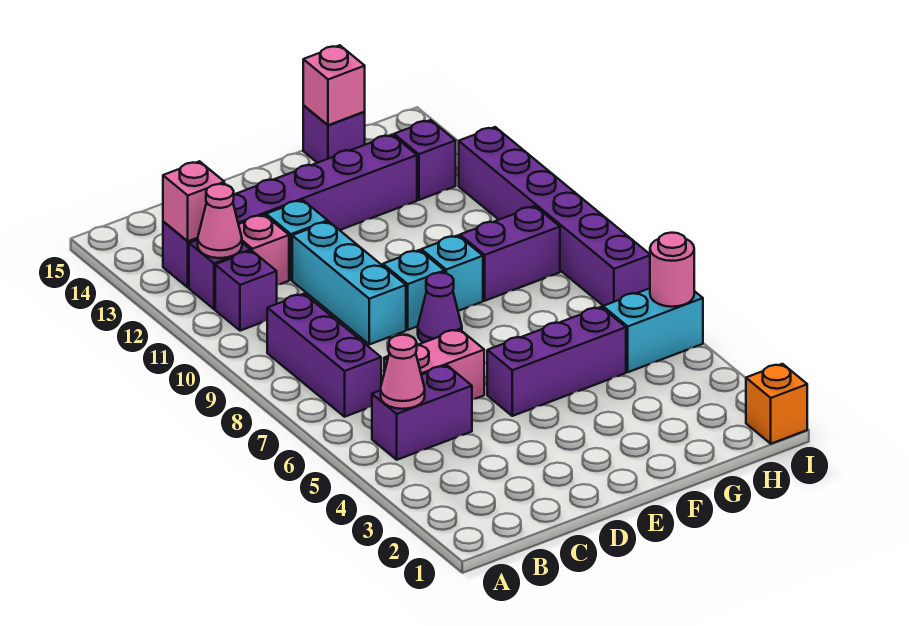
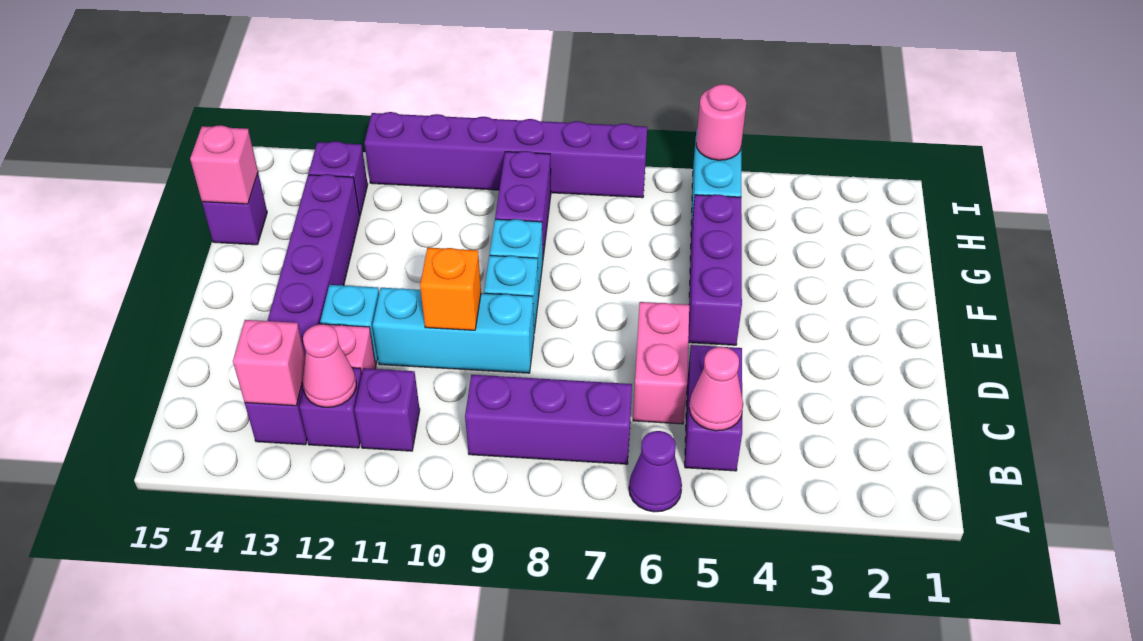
purple 1x1 cone [418,273,462,343] -> purple 1x1 cone moved to [629,431,682,512]
orange 1x1 brick [746,364,807,444] -> orange 1x1 brick moved to [420,248,481,330]

